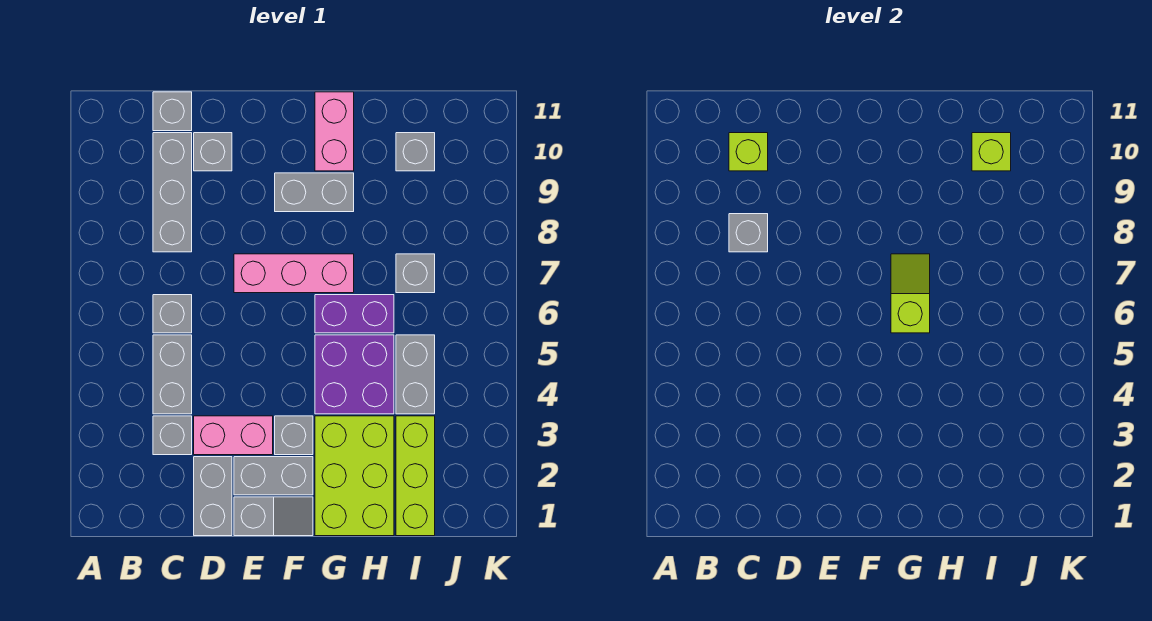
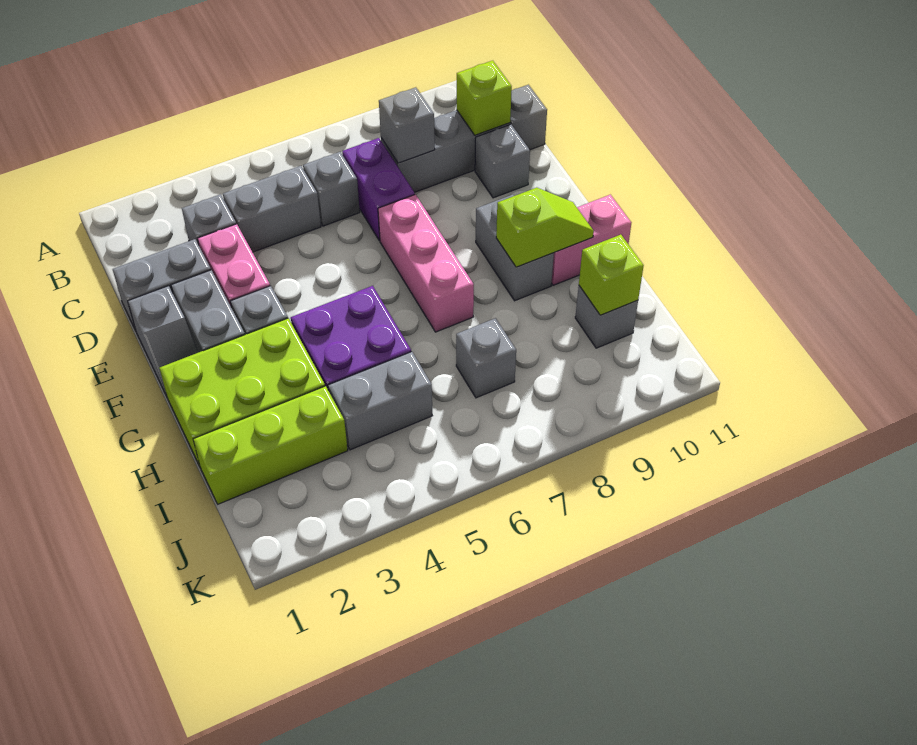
purple 1x2 brick [315,295,394,333] -> purple 1x2 brick moved to [342,138,415,241]
lime 1x2 slope [891,254,930,333] -> lime 1x2 slope moved to [496,188,594,267]

